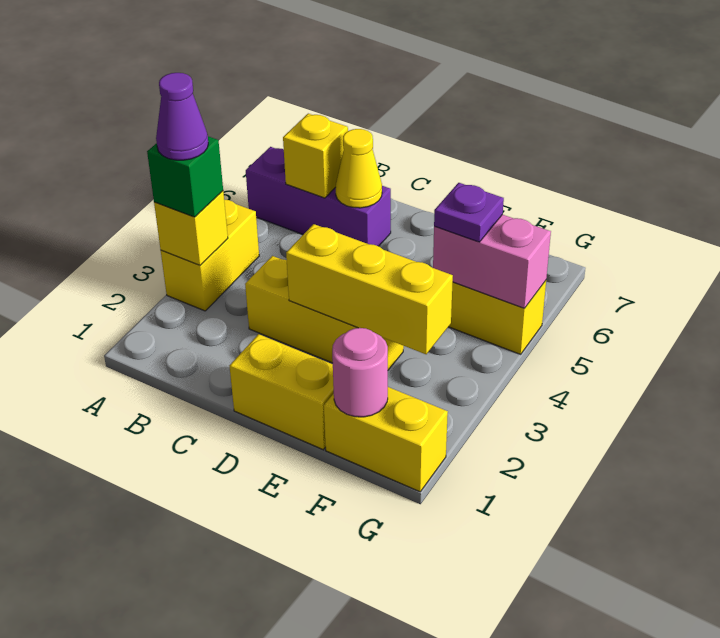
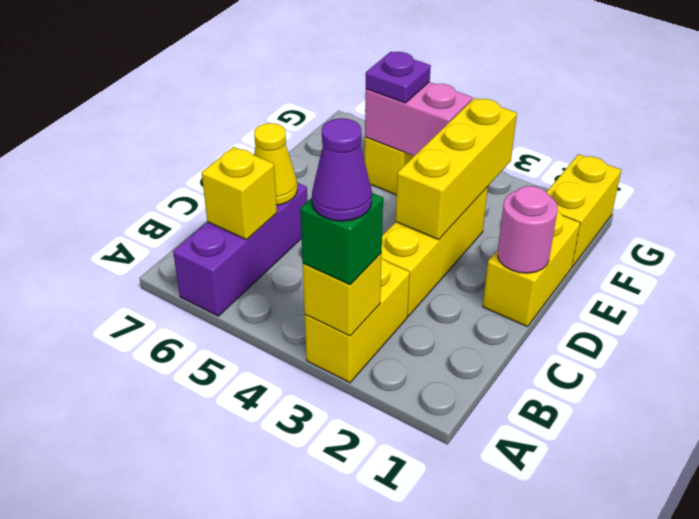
yellow 1x2 brick [161,200,259,311] -> yellow 1x2 brick turned to [305,258,410,383]
pink 1x1 round brick [332,328,388,417] -> pink 1x1 round brick moved to [498,186,558,273]
pink 1x2 brick [433,215,551,308] -> pink 1x2 brick turned to [365,82,472,156]

